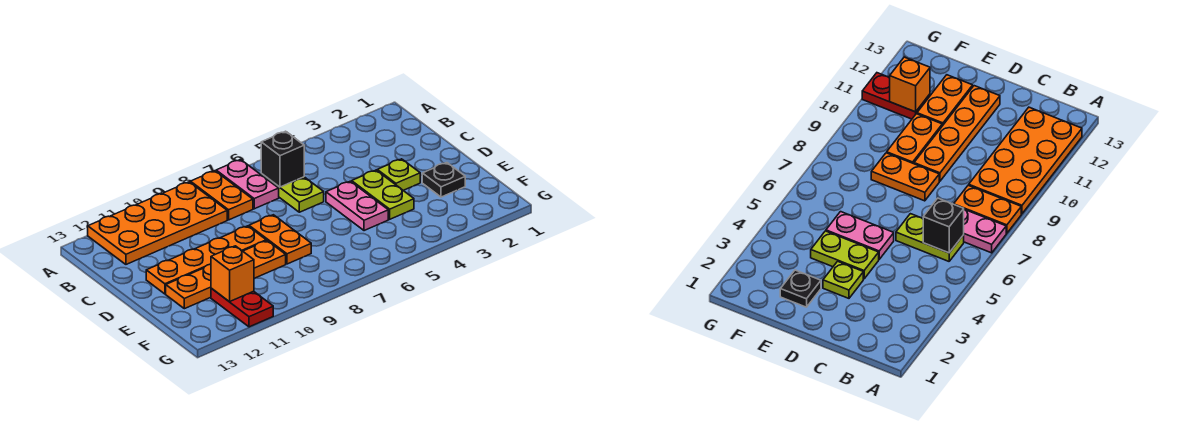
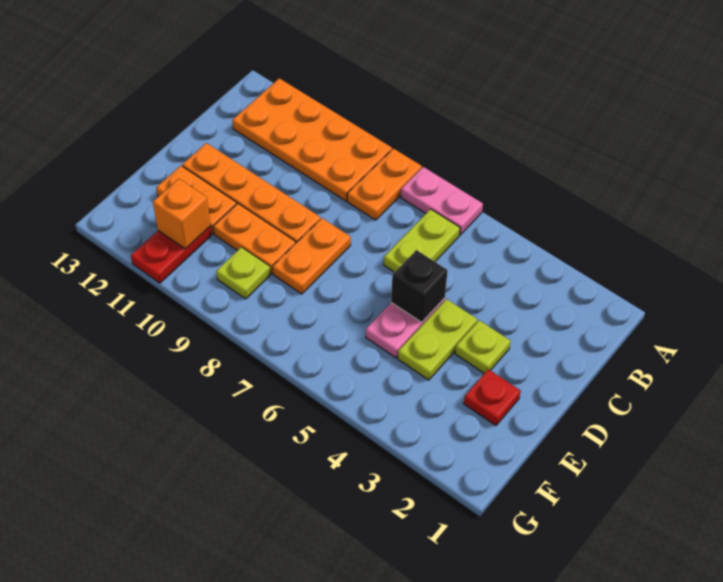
pink 1x2 plate [216,160,279,209] -> pink 1x2 plate turned to [401,167,483,235]
black 1x1 brick [261,131,304,187] -> black 1x1 brick moved to [391,250,448,322]
black 1x1 plate [422,163,465,197] -> red 1x1 plate [464,369,521,426]
none -> lime 1x1 plate [216,247,270,299]

